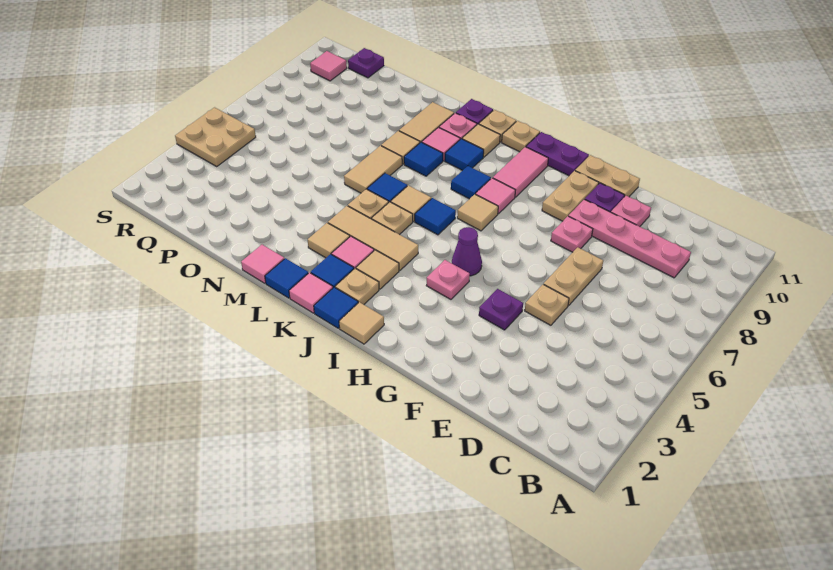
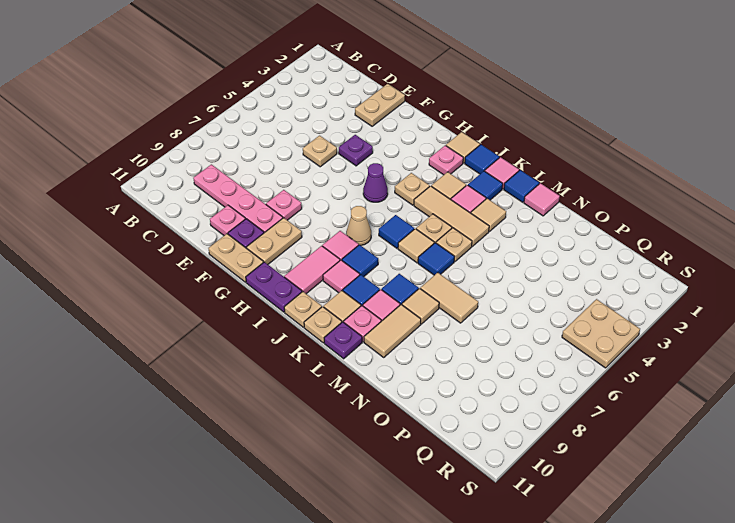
tan 1x2 plate [544,247,603,306] -> tan 1x2 plate moved to [355,84,405,126]
pink 1x1 plate [426,260,470,299] -> pink 1x1 plate moved to [429,145,463,175]
tan 1x1 tile [457,194,498,231] -> tan 1x1 cone [346,206,371,245]
tan 1x1 plate [335,268,379,305] -> tan 1x1 plate moved to [395,173,430,205]
tan 1x2 tile [344,146,402,193] -> tan 1x2 tile turned to [420,273,478,323]
purple 1x1 plate [348,48,384,78] -> none
pink 1x1 tile [310,51,347,81] -> pink 1x1 tile moved to [323,260,360,293]

